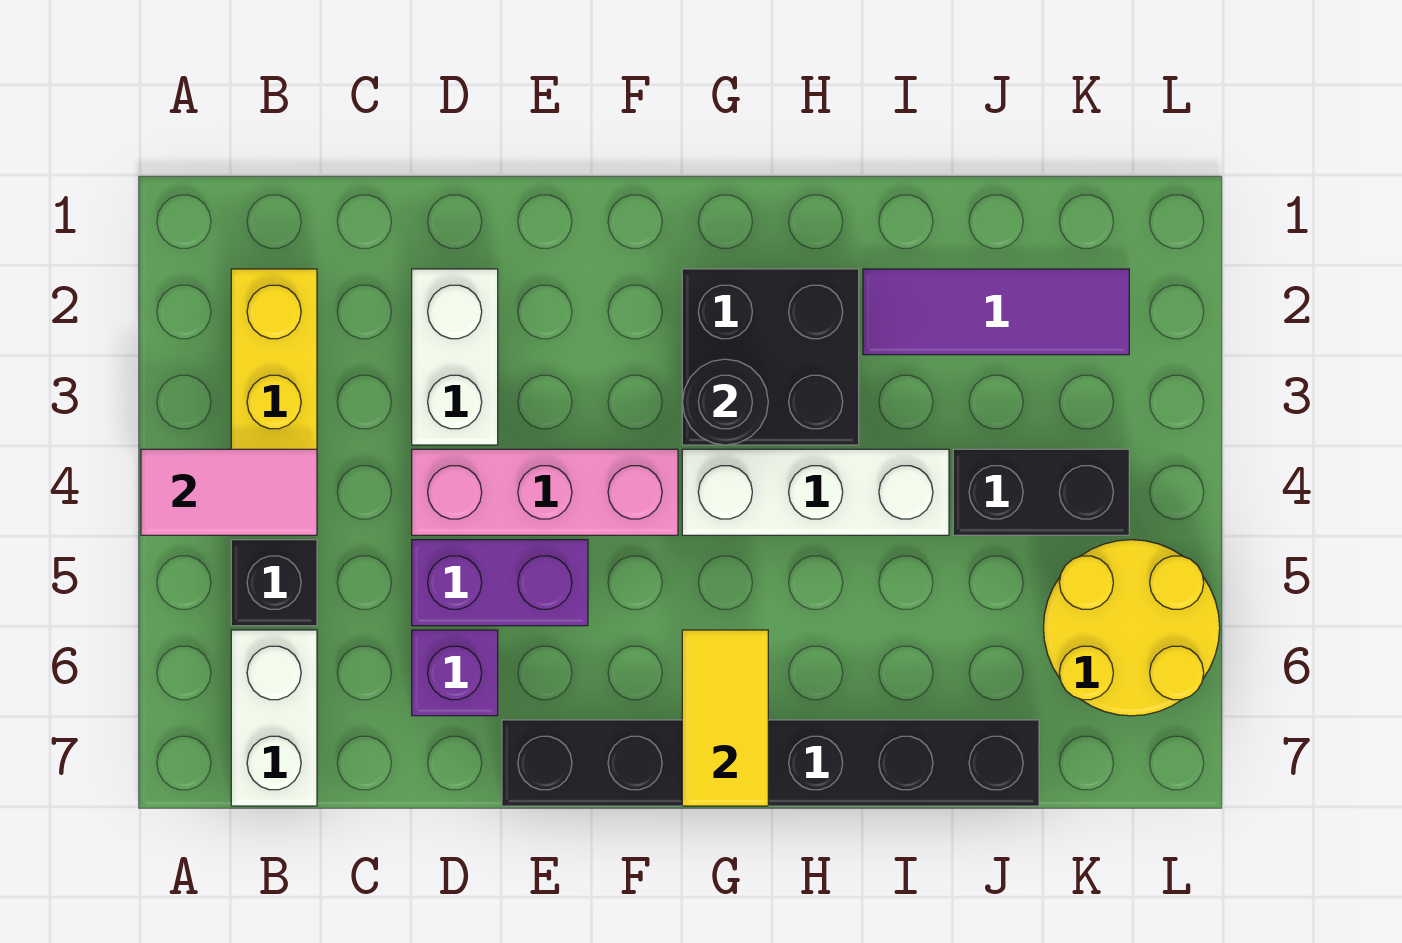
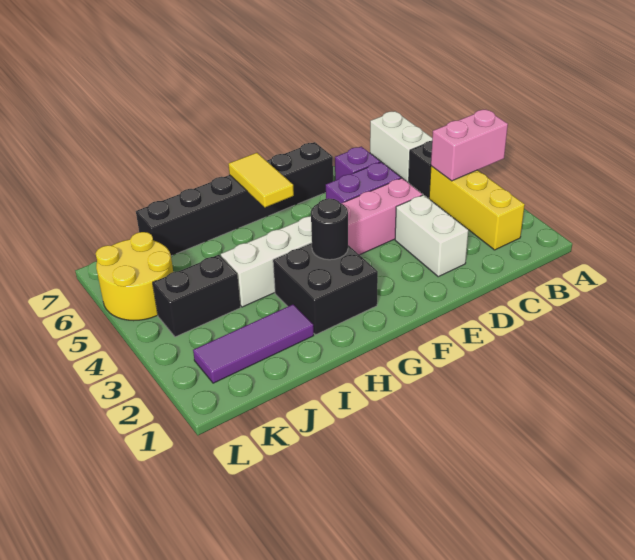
pink 1x2 tile [141,449,317,535] -> pink 1x2 brick [431,109,508,181]

